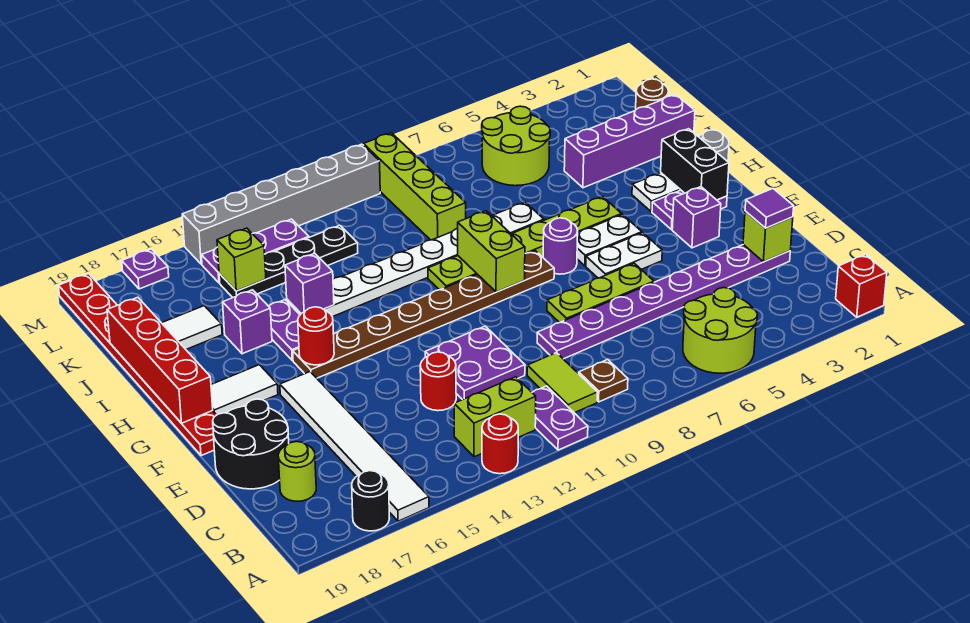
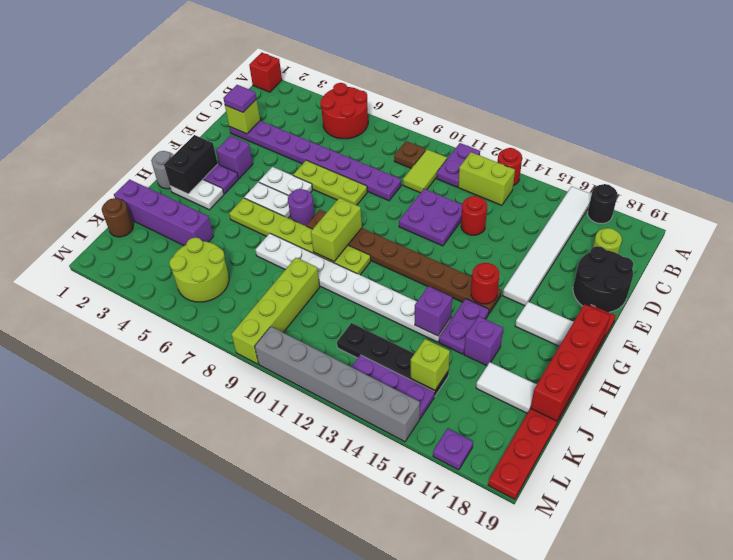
lime 2x2 round brick [683,288,757,373] -> red 2x2 round brick [320,83,368,139]

